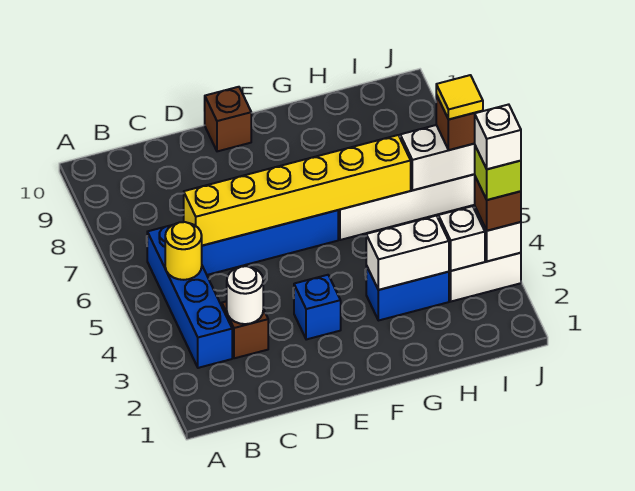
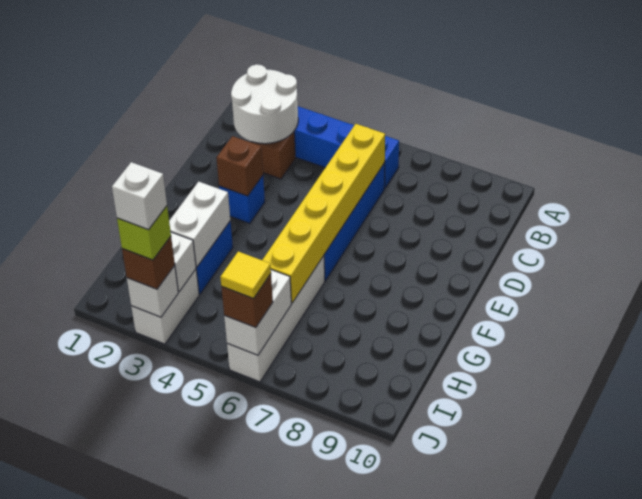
yellow 1x1 round brick [165,222,202,280] -> none
white 1x1 round brick [227,266,263,324] -> white 2x2 round brick [231,64,298,144]
brown 1x1 brick [205,87,251,151] -> brown 1x1 brick moved to [217,136,263,196]

